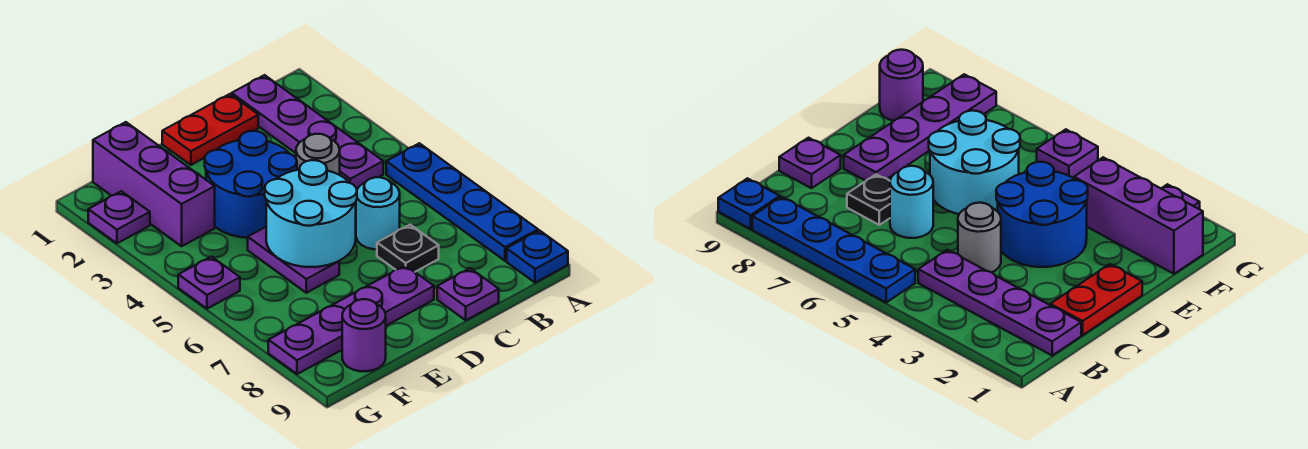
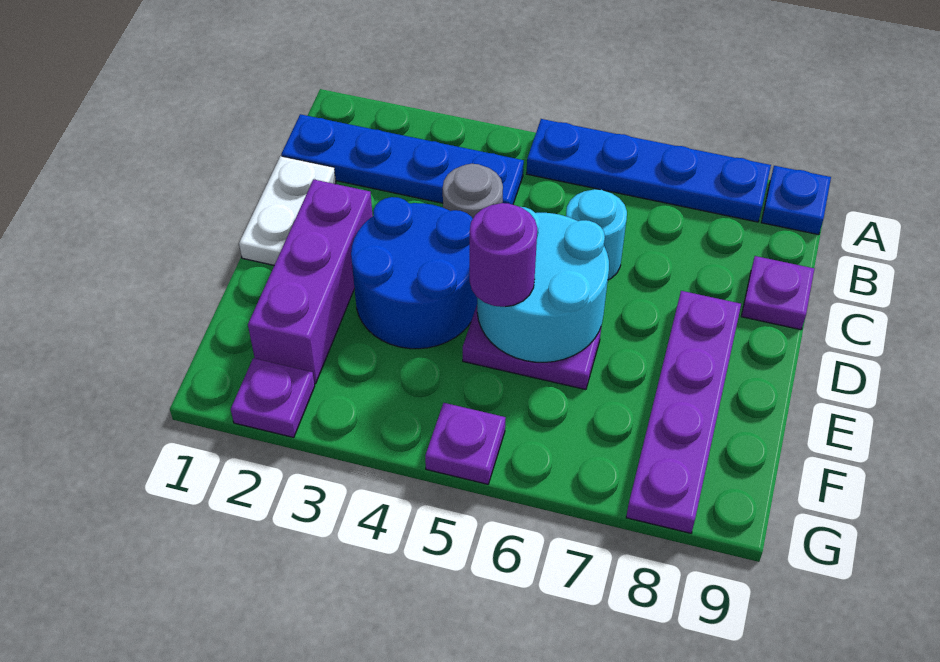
purple 1x4 plate [232,75,383,189] -> blue 1x4 plate [281,114,524,204]
red 1x2 plate [162,94,258,165] -> white 1x2 plate [239,156,336,265]
black 1x1 plate [377,225,439,272] -> none
purple 1x3 brick [93,122,215,246] -> purple 1x3 brick turned to [248,179,373,384]
purple 1x1 round brick [342,299,386,372] -> purple 1x1 round brick moved to [470,203,537,307]

